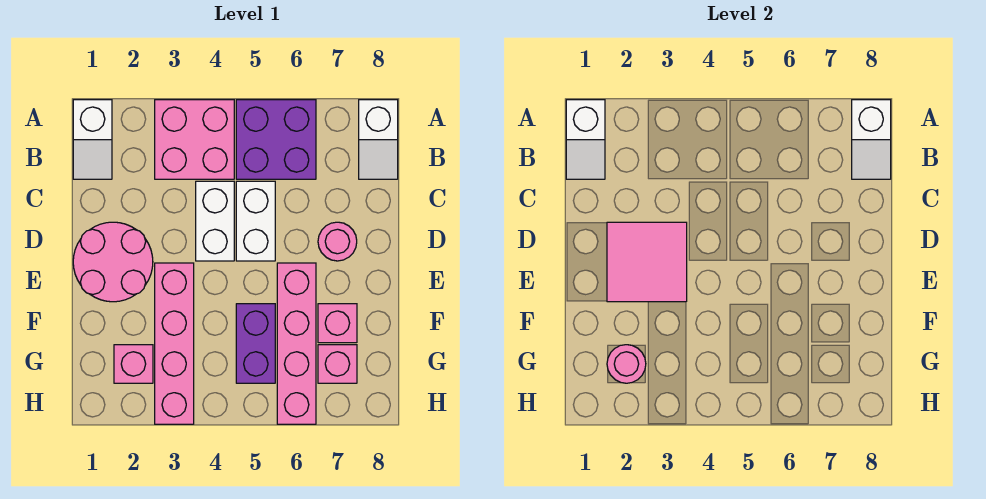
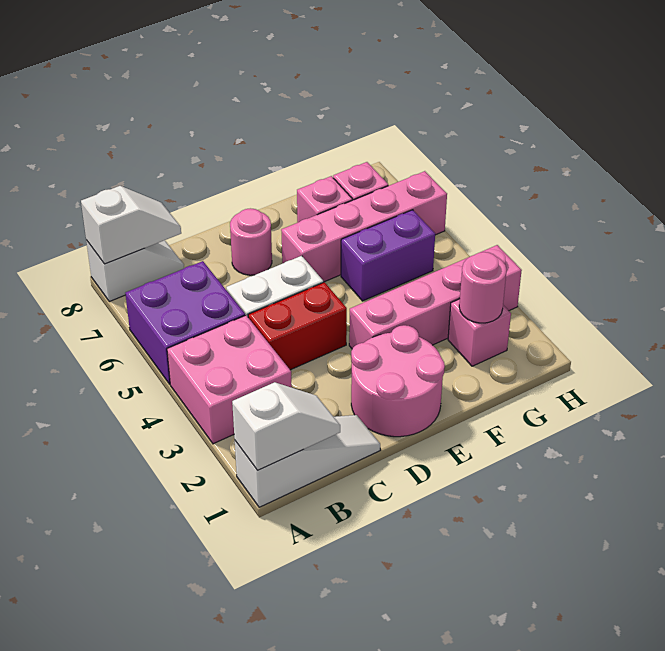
white 1x2 slope [73,100,112,179] -> white 1x3 slope [235,415,380,507]
white 1x2 brick [196,181,234,261] -> red 1x2 brick [248,282,347,370]
pink 2x2 tile [607,222,687,302] -> none

